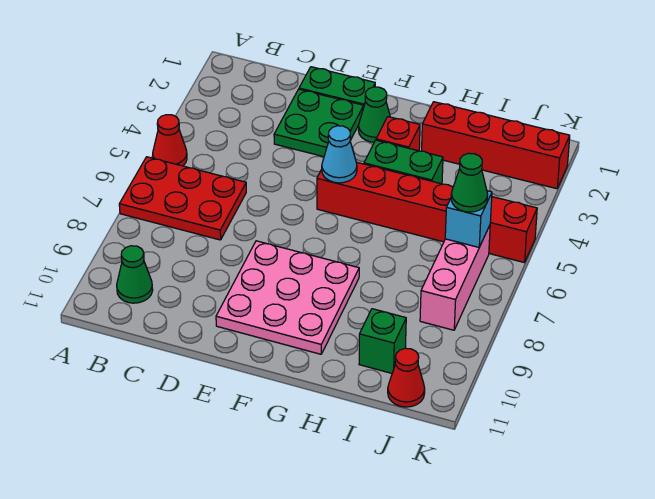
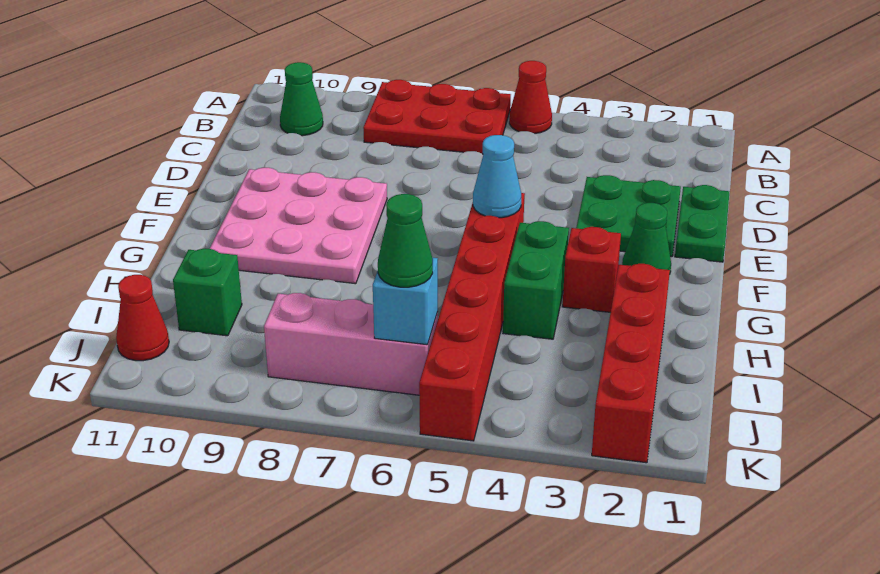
red 2x3 plate [119,157,246,240] -> red 2x3 plate turned to [363,80,511,154]

